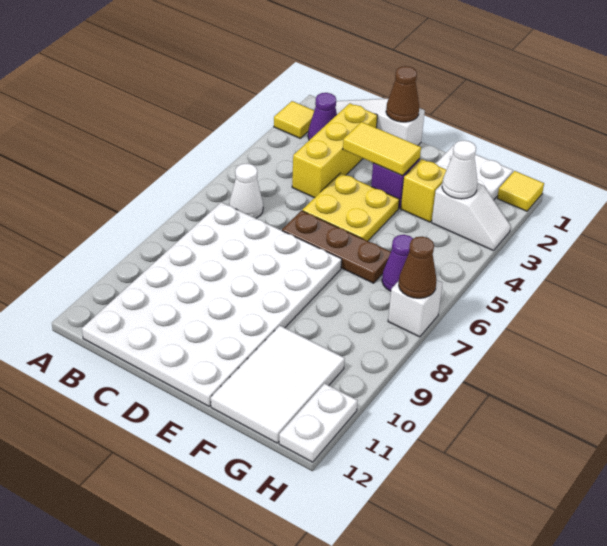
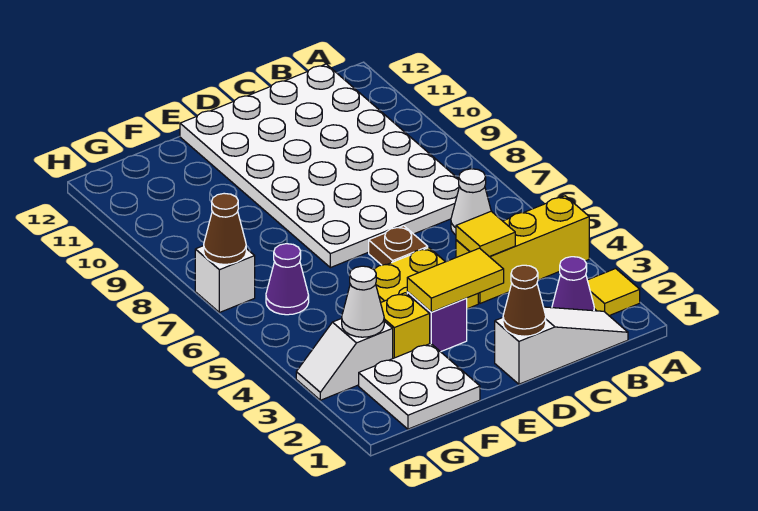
yellow 1x3 brick [292,103,378,198] -> yellow 1x3 brick turned to [456,196,589,303]
brown 1x3 plate [282,211,391,283] -> brown 1x1 plate [369,226,428,265]
white 2x3 tile [211,326,345,443] -> none
yellow 1x1 tile [497,171,544,211] -> yellow 1x1 tile moved to [456,211,515,257]
white 1x2 plate [279,383,358,462] -> none

